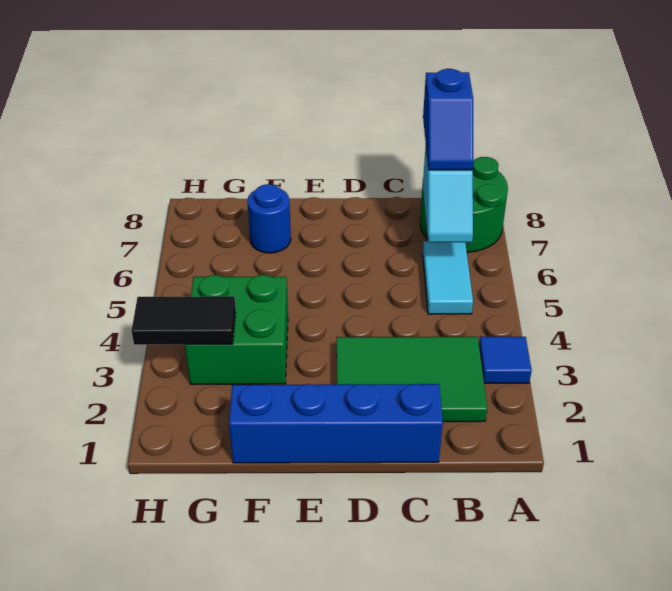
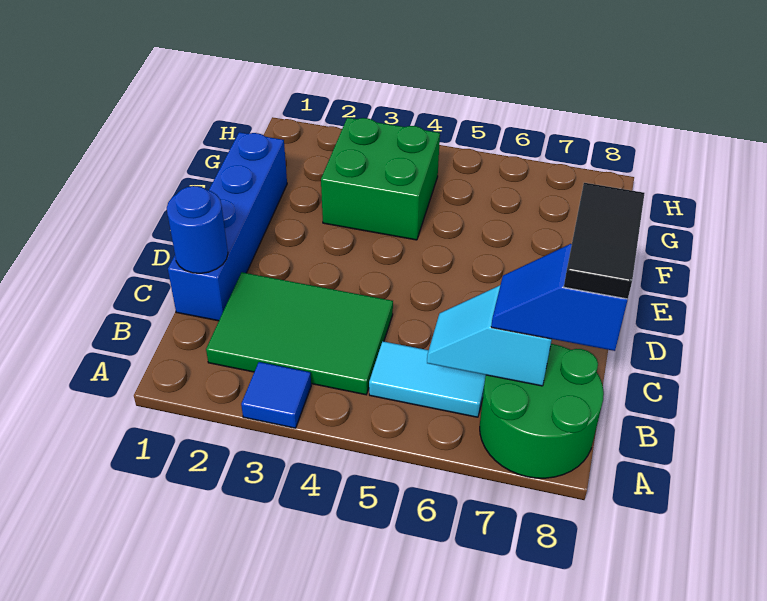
green 2x3 tile [336,337,487,422] -> green 2x3 tile turned to [206,272,393,395]
blue 1x1 round brick [247,184,291,253] -> blue 1x1 round brick moved to [167,186,228,273]
black 1x2 tile [132,296,236,345] -> black 1x2 tile moved to [564,183,645,299]

